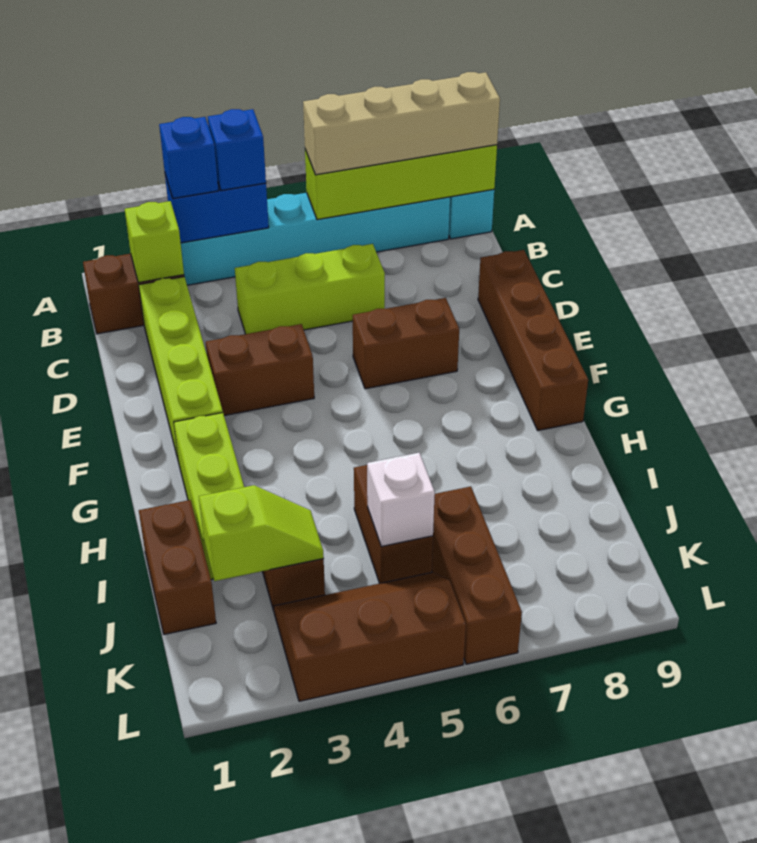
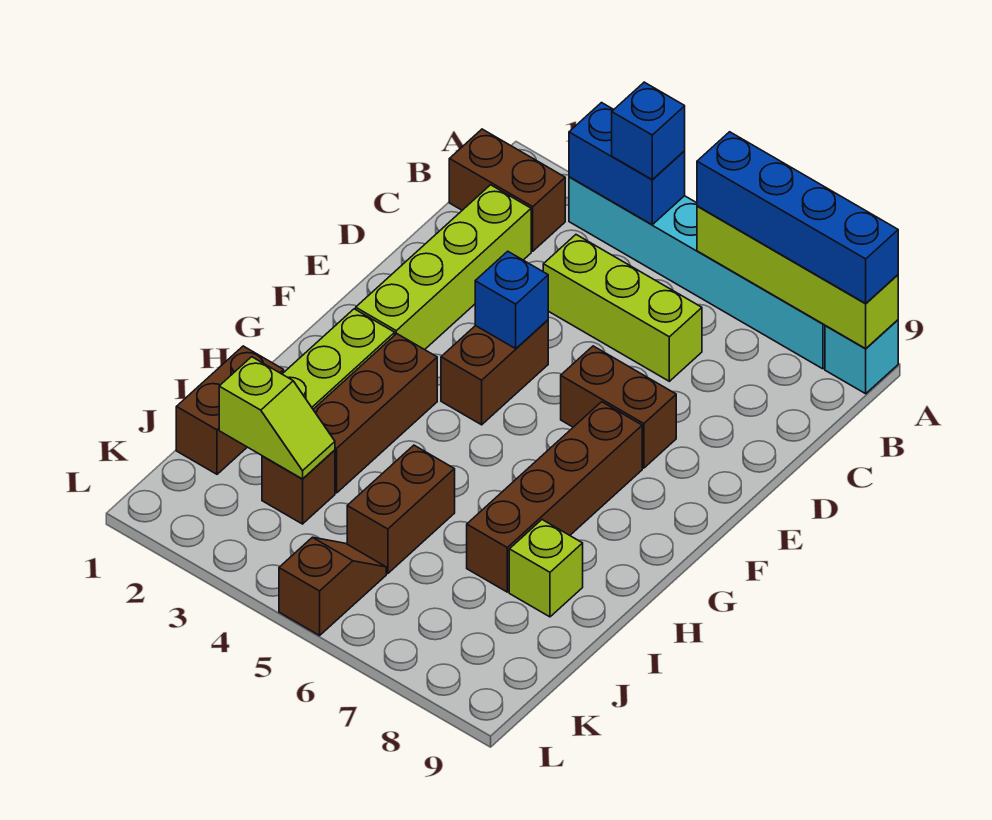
blue 1x1 brick [159,117,218,199] -> blue 1x1 brick moved to [475,251,548,349]
tan 1x4 brick [303,72,500,175] -> blue 1x4 brick [697,132,898,304]
lime 1x1 brick [125,201,184,283] -> lime 1x1 brick moved to [509,520,583,617]
brown 1x4 brick [478,250,588,430] -> brown 1x4 brick moved to [467,402,642,592]
brown 1x2 brick [206,324,314,416] -> brown 1x2 brick turned to [441,320,548,425]
white 1x1 brick [367,453,435,546] -> none
brown 1x3 brick [432,487,522,664] -> brown 1x3 brick moved to [313,334,437,493]
brown 2x3 slope [274,572,466,701] -> brown 1x2 slope [279,537,386,636]

